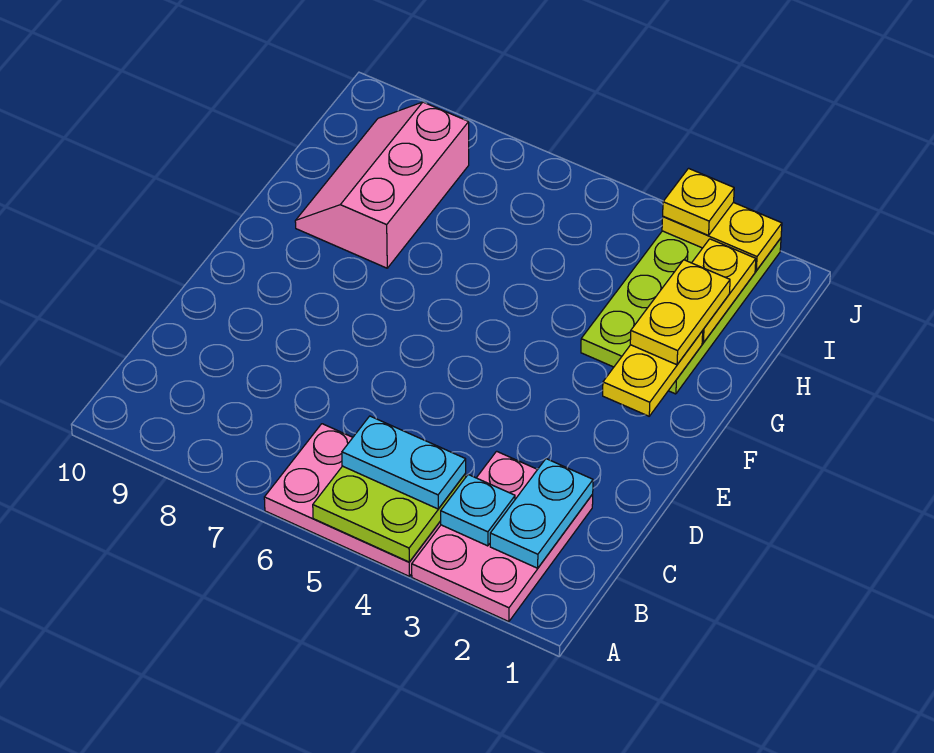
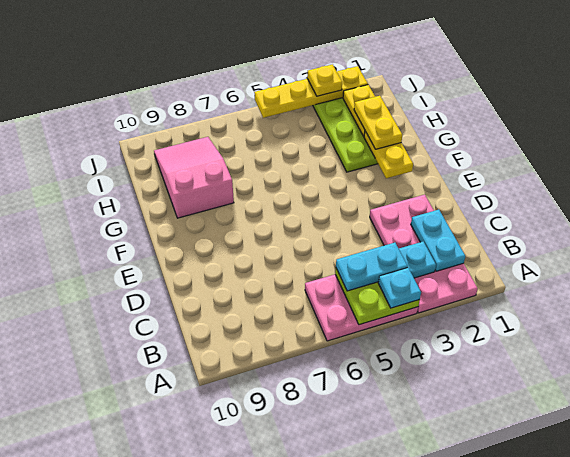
pink 2x3 plate [412,451,593,622] -> pink 2x4 plate [370,195,478,313]
none -> cyan 1x1 plate [378,268,421,308]
pink 2x3 slope [295,102,469,268] -> pink 2x3 slope turned to [154,137,234,218]
yellow 1x2 plate [662,202,782,271] -> yellow 1x4 plate [254,66,368,118]

